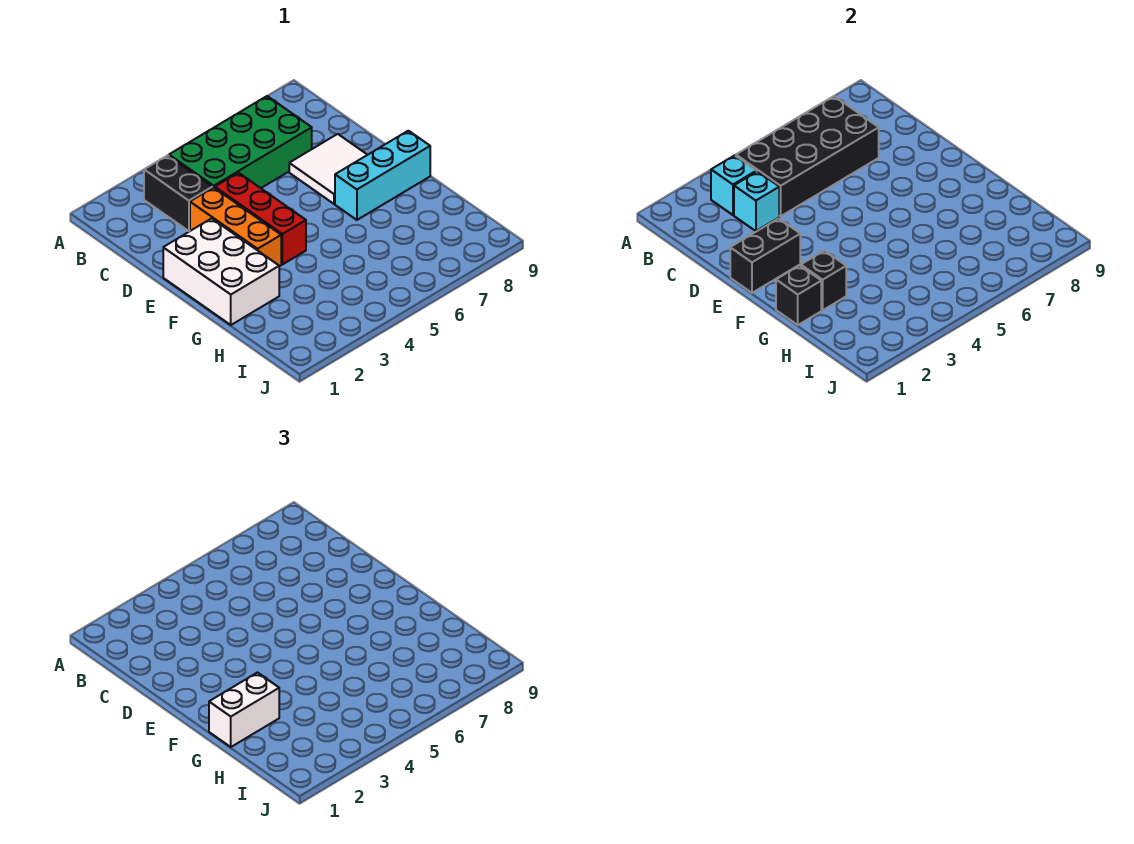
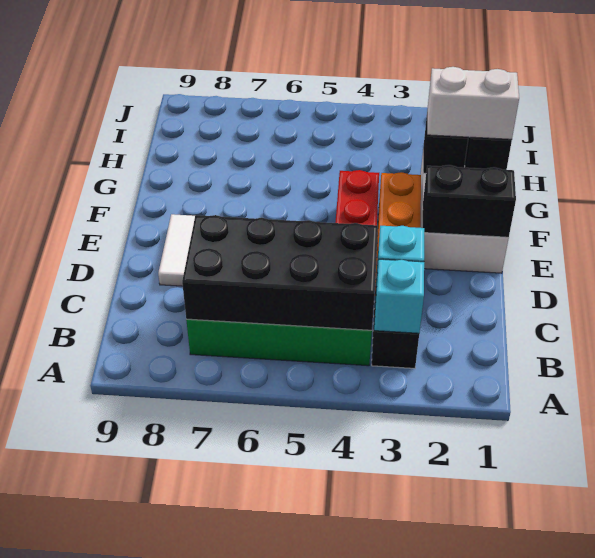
cyan 1x3 brick [335,131,430,220] -> none

